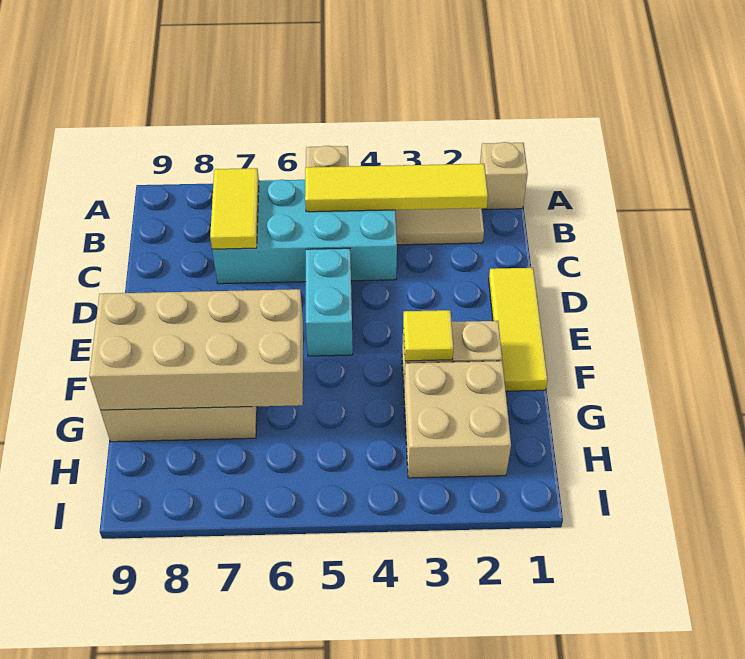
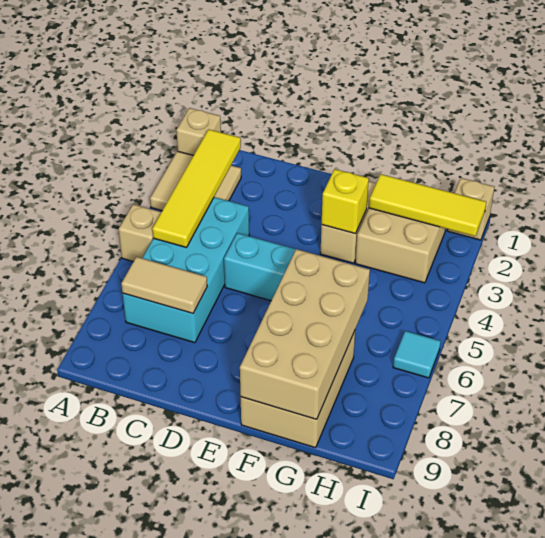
yellow 1x2 tile [210,168,259,249] -> tan 1x2 tile [121,257,207,313]
yellow 1x3 tile [489,268,548,391] -> yellow 1x3 tile moved to [369,174,486,236]
yellow 1x1 tile [403,310,454,361] -> yellow 1x1 brick [322,169,369,234]
none -> tan 1x1 brick [447,178,494,240]
none -> cyan 1x1 tile [393,331,441,378]

